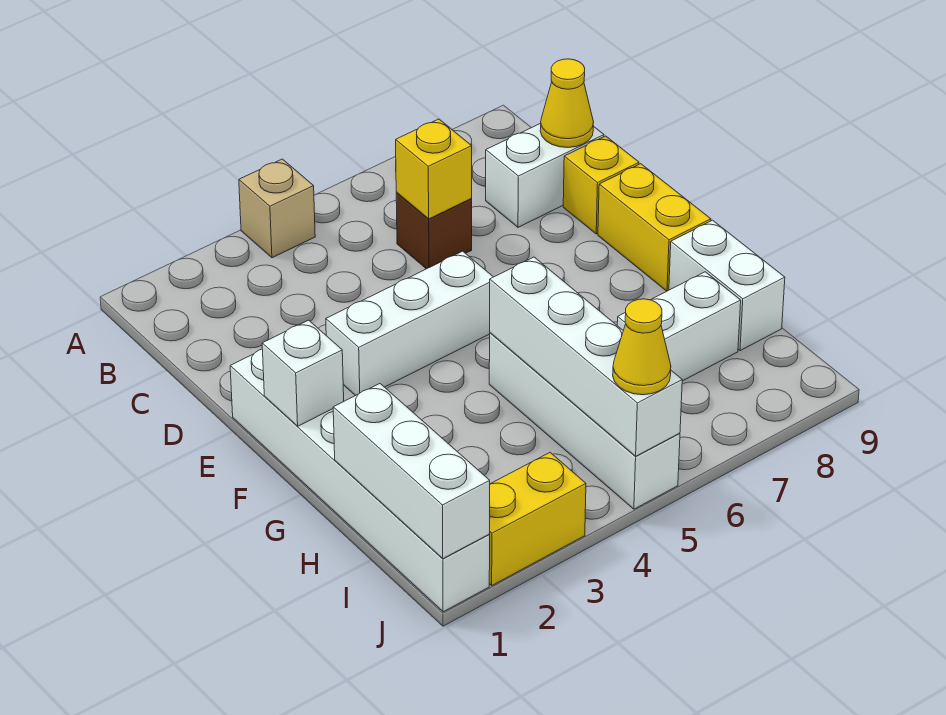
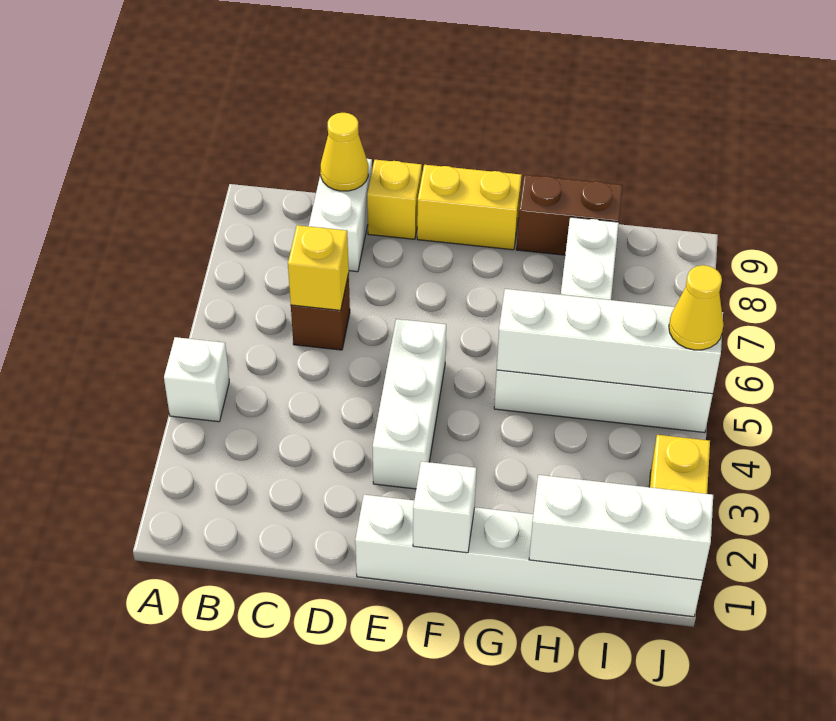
tan 1x1 brick [239,159,315,258] -> white 1x1 brick [164,337,229,422]
white 1x2 brick [669,220,785,351] -> brown 1x2 brick [516,175,622,255]

